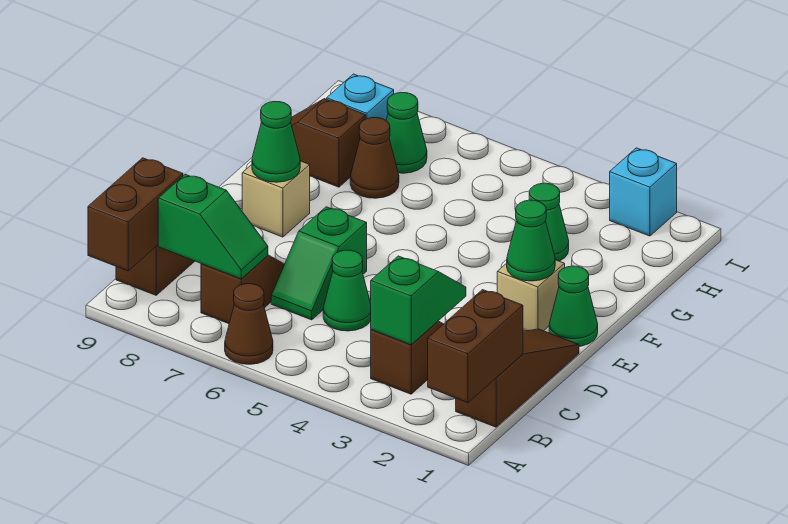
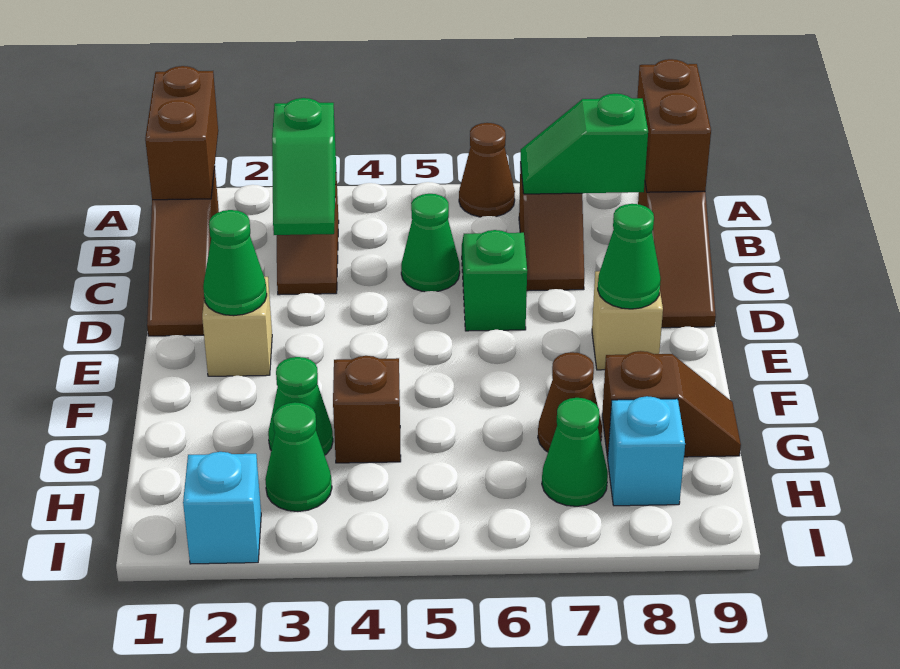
green 1x1 cone [549,266,598,346] -> green 1x1 cone moved to [265,402,332,511]
none -> brown 1x1 brick [333,356,401,463]

